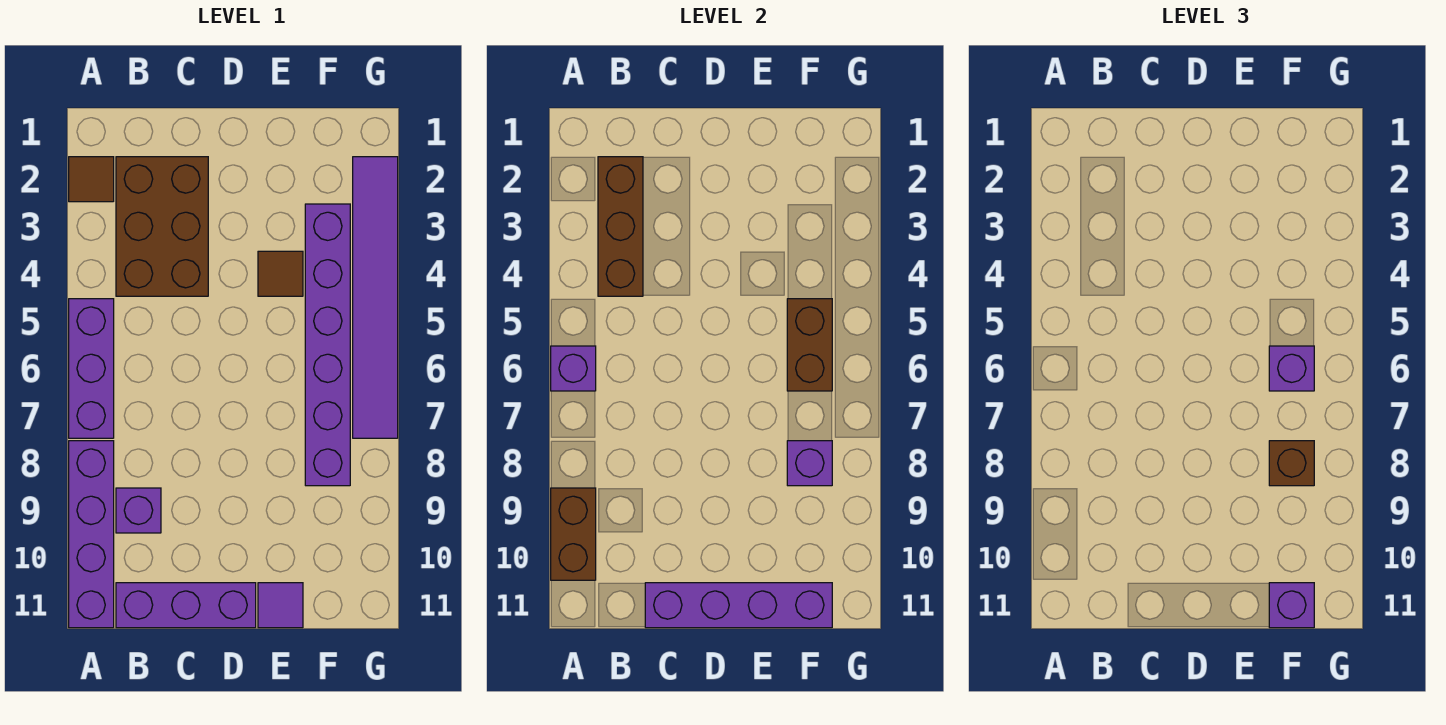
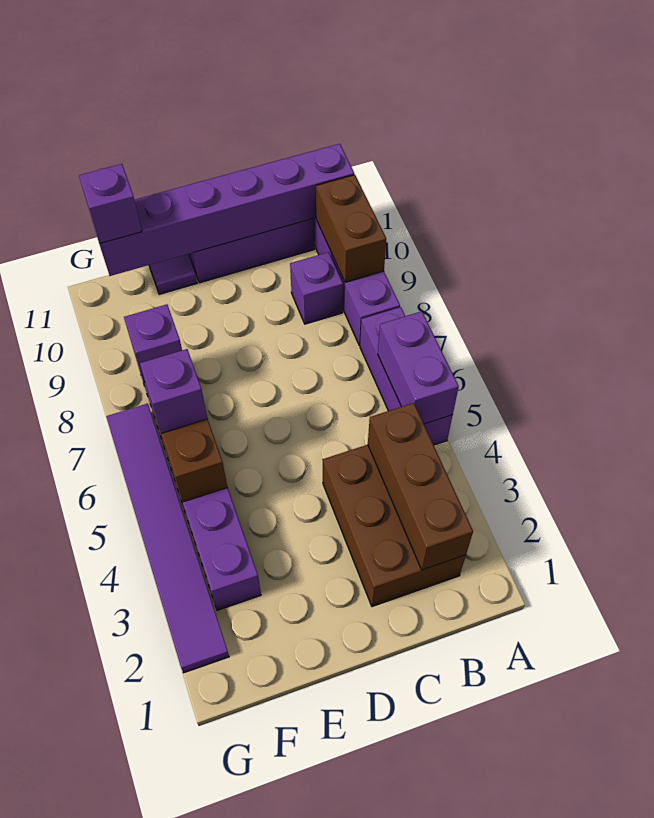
brown 1x1 tile [69,157,114,202] -> none
purple 1x1 brick [551,346,596,391] -> purple 1x2 brick [378,311,459,424]
purple 1x4 brick [645,583,832,628] -> purple 1x6 brick [94,144,354,276]
brown 1x1 tile [258,251,303,296] -> none
brown 1x1 brick [1269,441,1314,486] -> none

